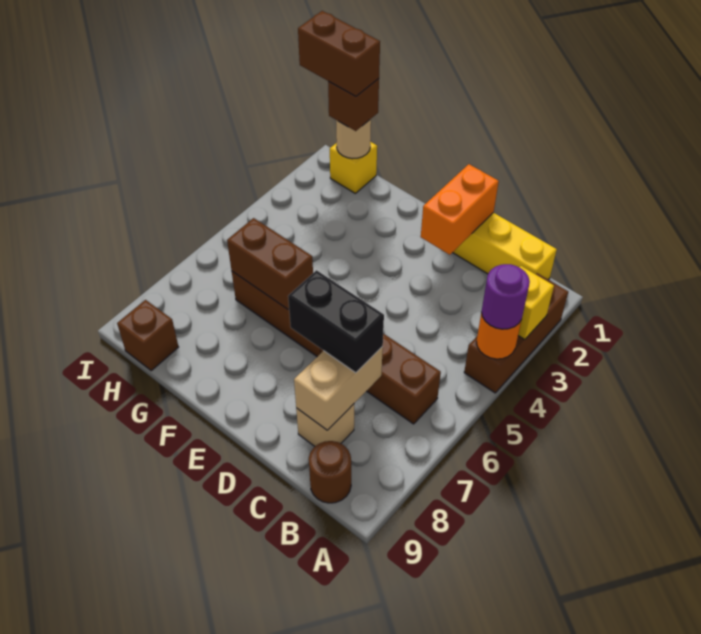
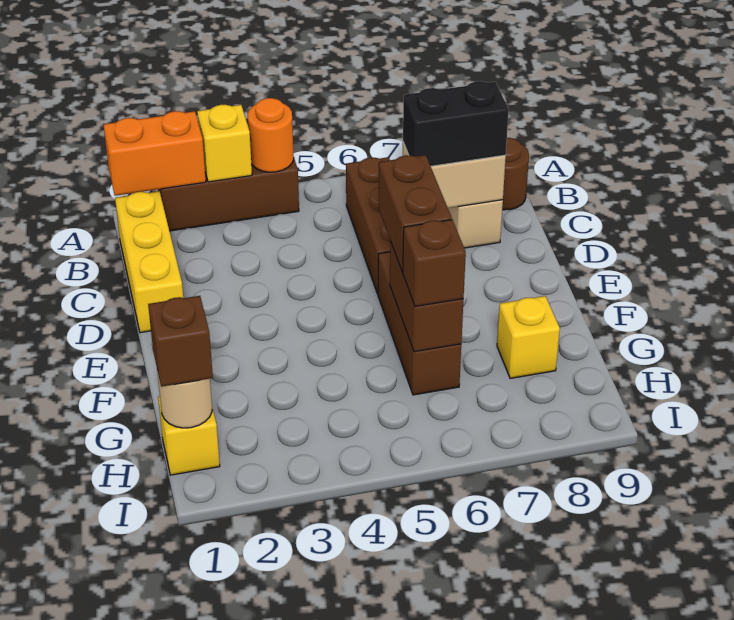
purple 1x1 round brick [481,264,530,329] -> none
black 1x2 brick [288,270,384,373] -> black 1x2 brick turned to [403,81,509,166]
orange 1x2 brick [421,164,499,255] -> orange 1x2 brick moved to [103,111,206,196]
none -> yellow 1x1 brick [497,296,560,379]
brown 1x2 brick [298,11,380,96] -> brown 1x2 brick moved to [379,155,452,272]
brown 1x1 brick [117,300,178,371] -> brown 1x1 brick moved to [403,220,466,307]

